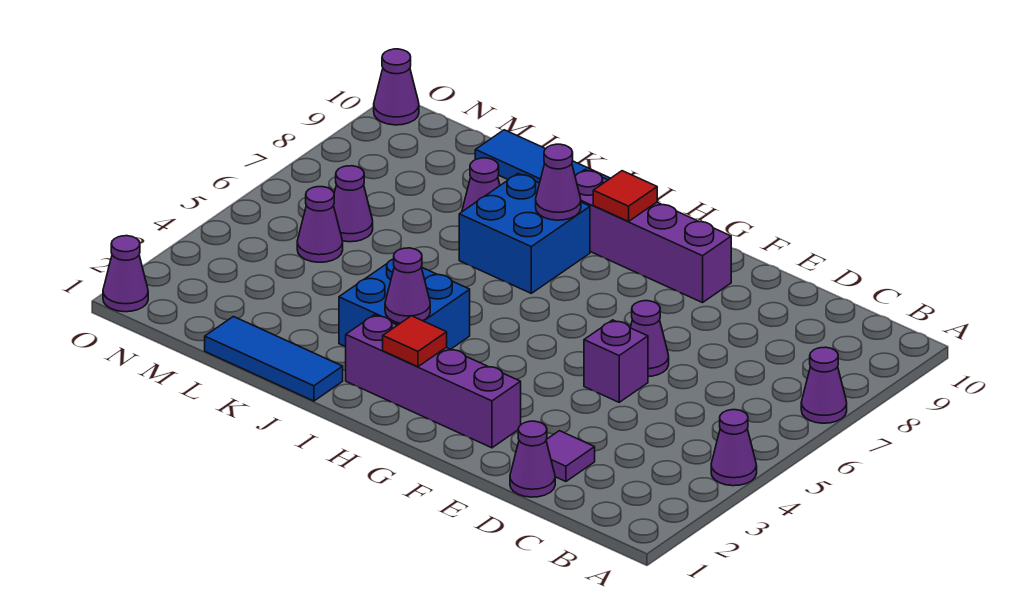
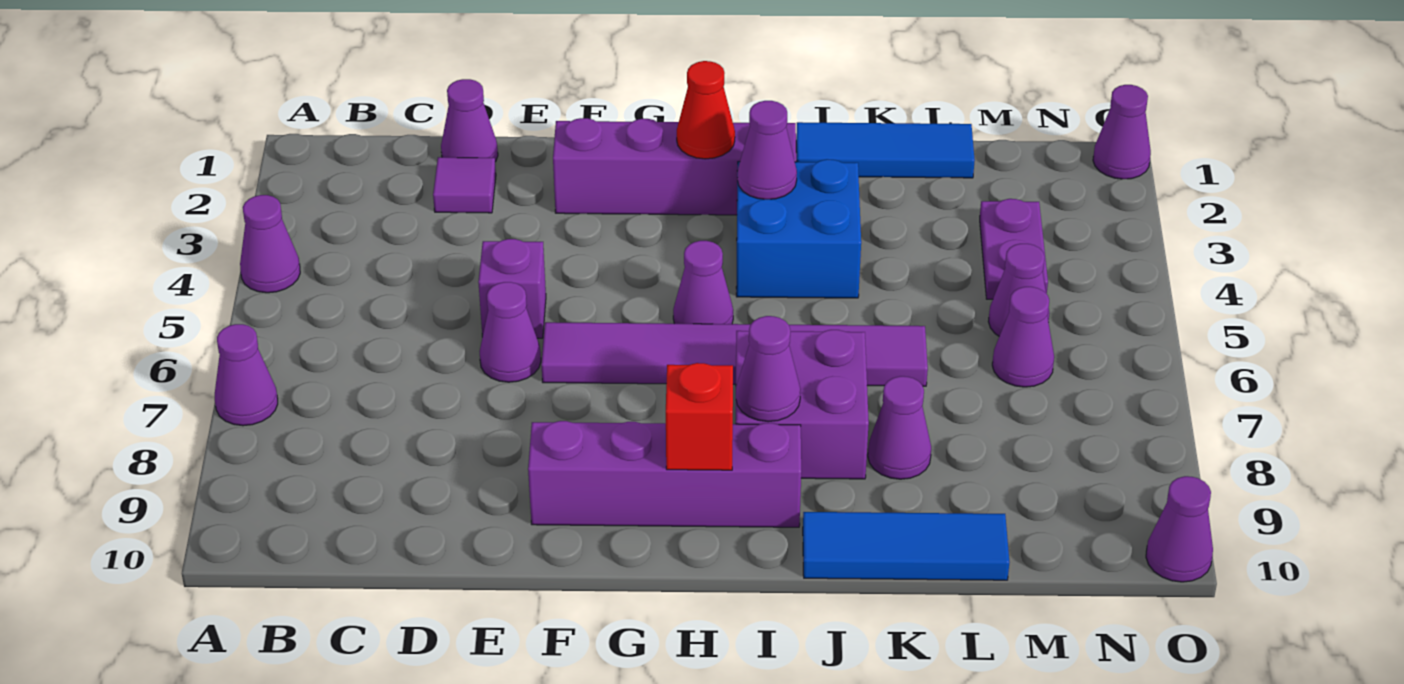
none -> purple 1x6 tile [542,322,928,386]
red 1x1 tile [383,316,447,367] -> red 1x1 cone [677,61,735,159]
none -> purple 1x1 cone [673,241,733,324]
red 1x1 tile [593,171,657,221] -> red 1x1 brick [666,363,733,470]
blue 2x2 brick [459,174,590,293] -> purple 2x2 brick [736,330,869,479]
none -> purple 1x2 plate [980,199,1048,299]

